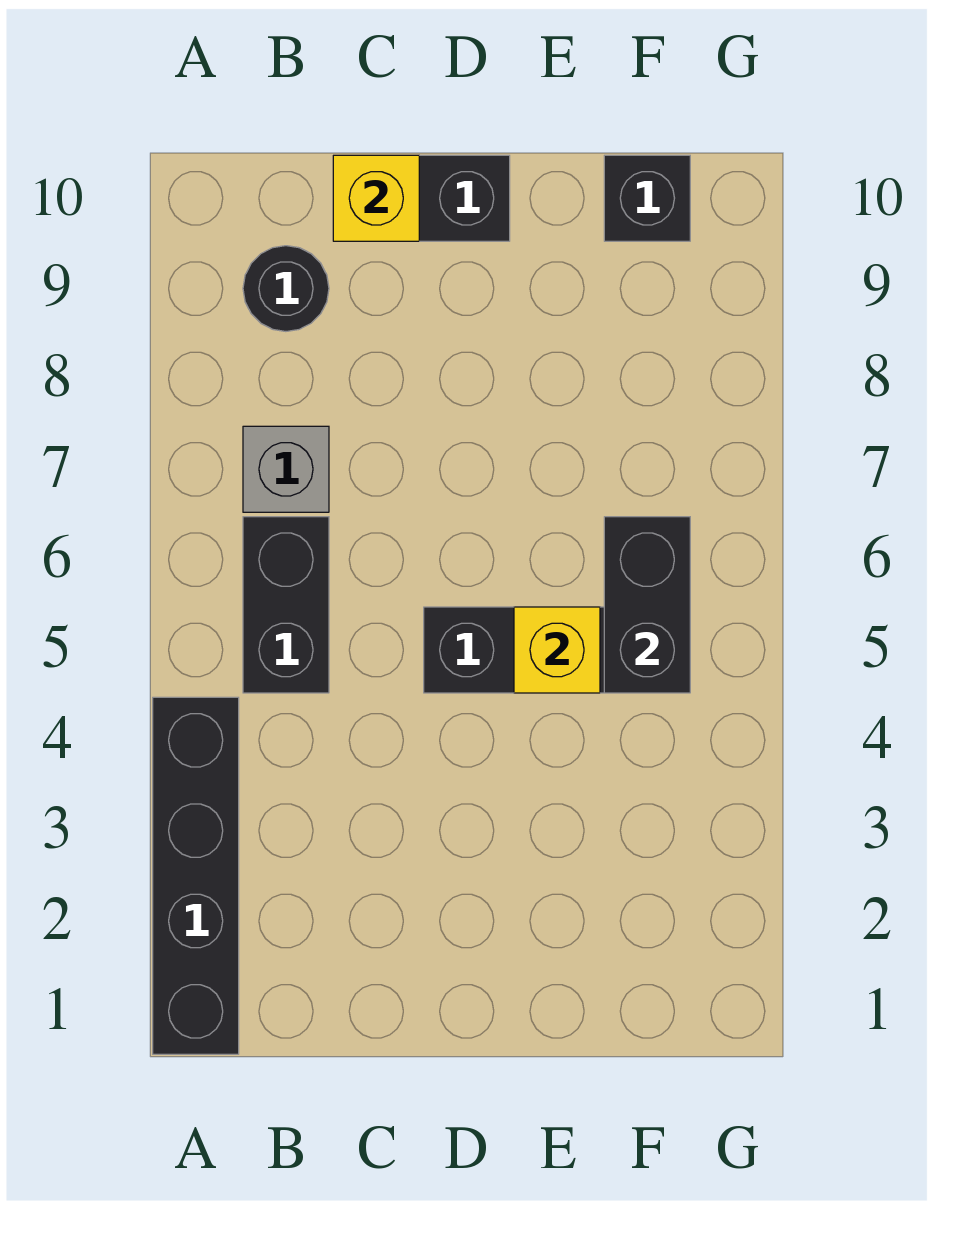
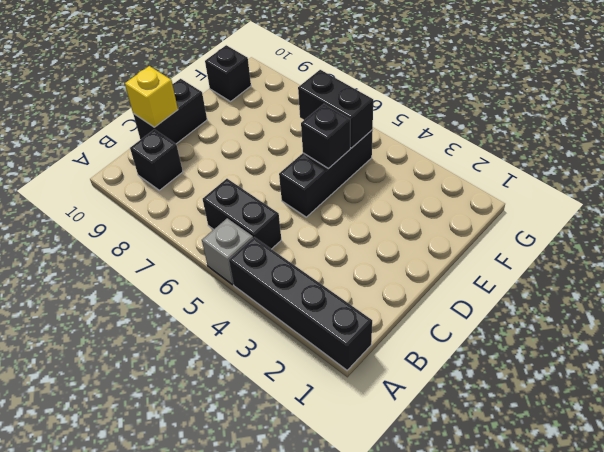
grey 1x1 brick [243,426,329,512] -> grey 1x1 brick moved to [202,218,253,284]
black 1x1 round brick [243,246,329,331] -> black 1x1 brick [130,129,183,190]
yellow 1x1 brick [514,607,600,693] -> black 1x1 brick [301,104,350,169]

